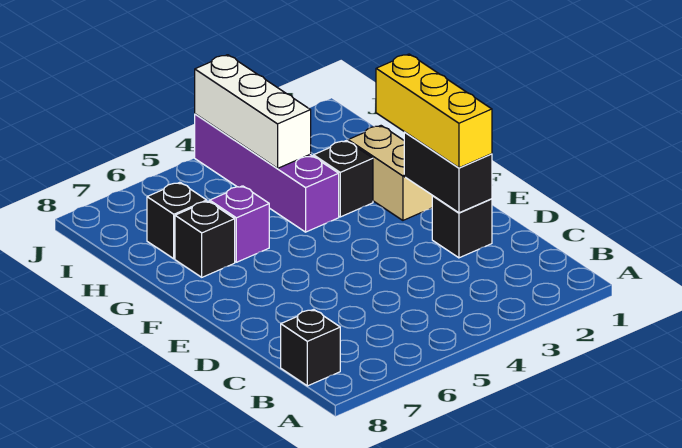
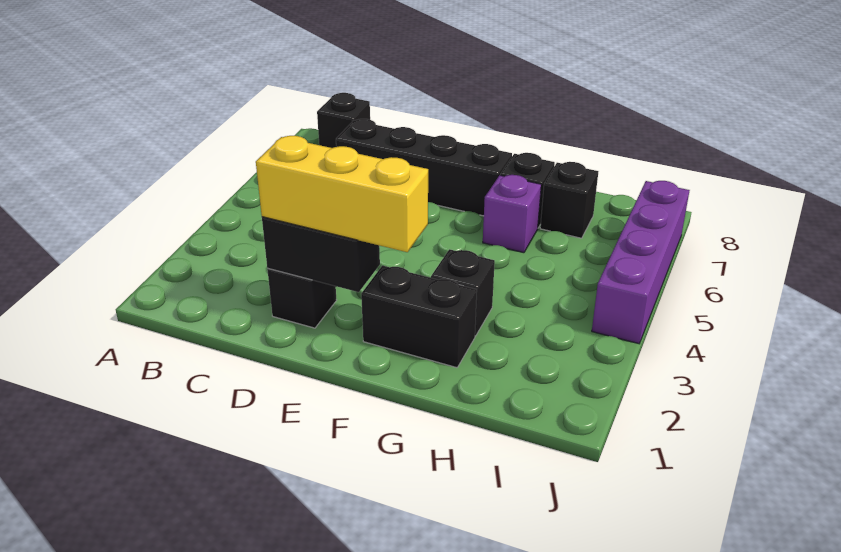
none -> black 1x4 brick [336,119,512,216]
tan 1x2 brick [348,126,433,220] -> black 1x2 brick [361,266,477,368]
purple 1x4 brick [195,114,339,232] -> purple 1x4 brick turned to [592,181,690,344]
white 1x3 brick [195,55,311,168] -> none

